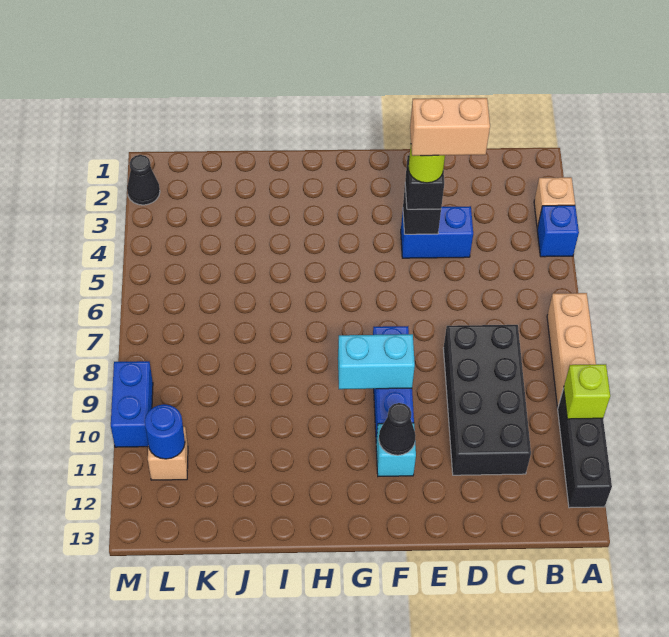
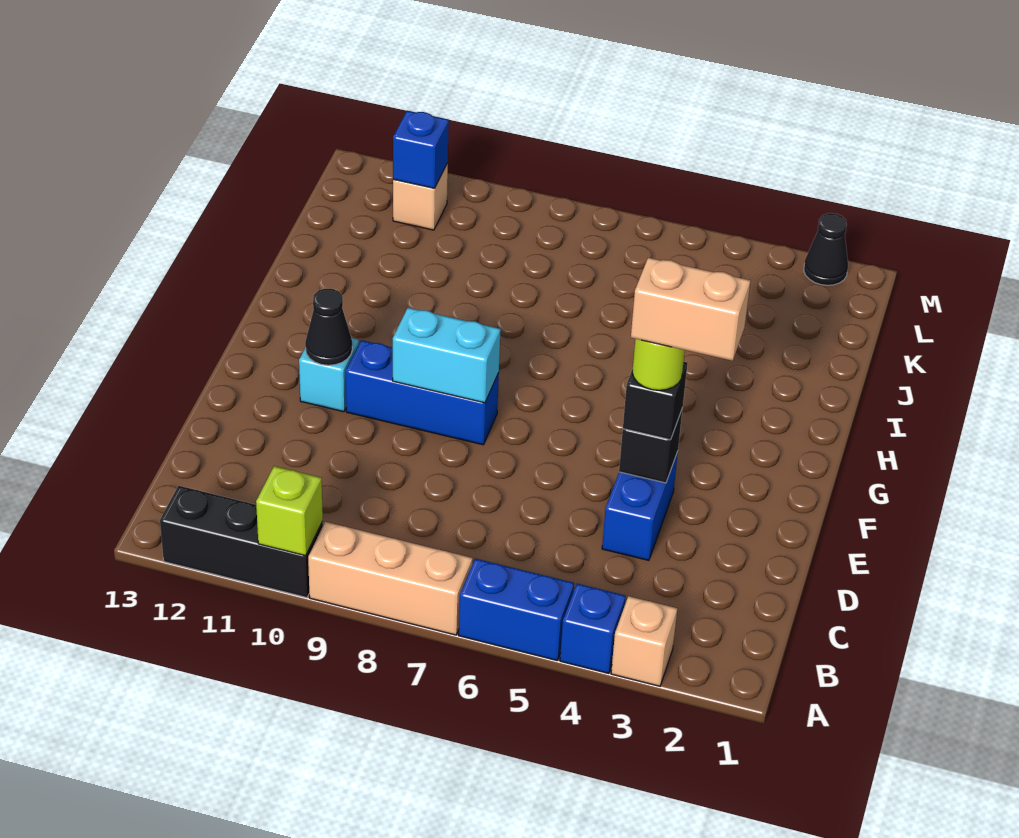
black 2x4 brick [443,325,531,475] -> none
tan 1x2 brick [410,98,490,156] -> tan 1x2 brick turned to [631,258,751,361]
cyan 1x2 brick [338,334,415,389] -> cyan 1x2 brick turned to [393,308,501,403]
blue 1x1 round brick [145,404,185,459] -> blue 1x1 brick [393,111,449,188]
blue 1x2 brick [111,361,153,447] -> blue 1x2 brick moved to [459,559,574,660]

